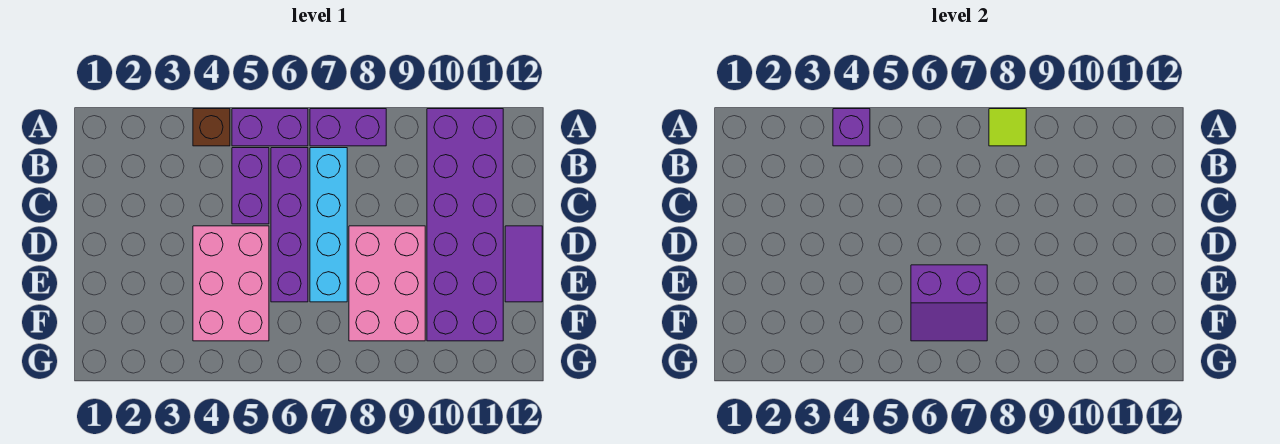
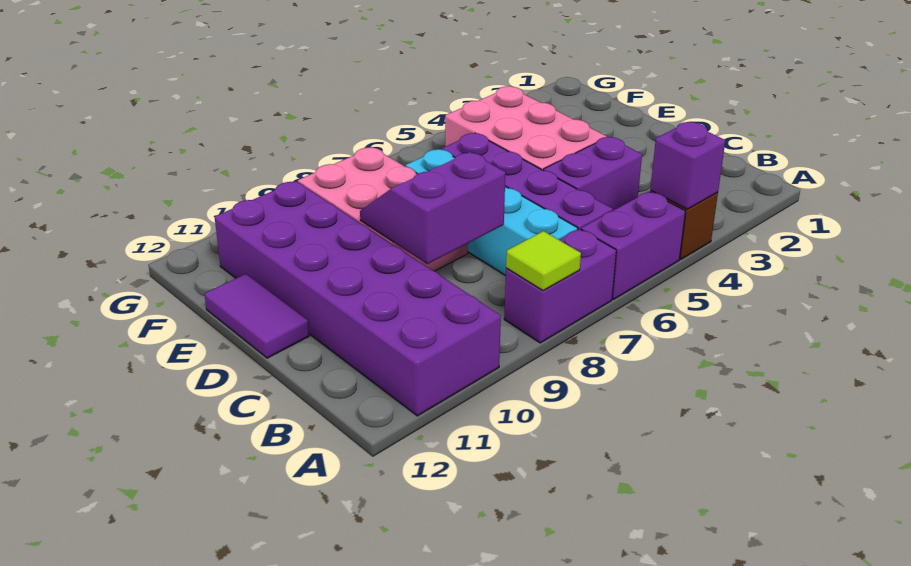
purple 1x2 brick [232,148,269,224] -> purple 1x2 brick turned to [543,137,642,210]
purple 2x2 slope [911,265,987,341] -> purple 2x2 slope moved to [360,152,505,264]

